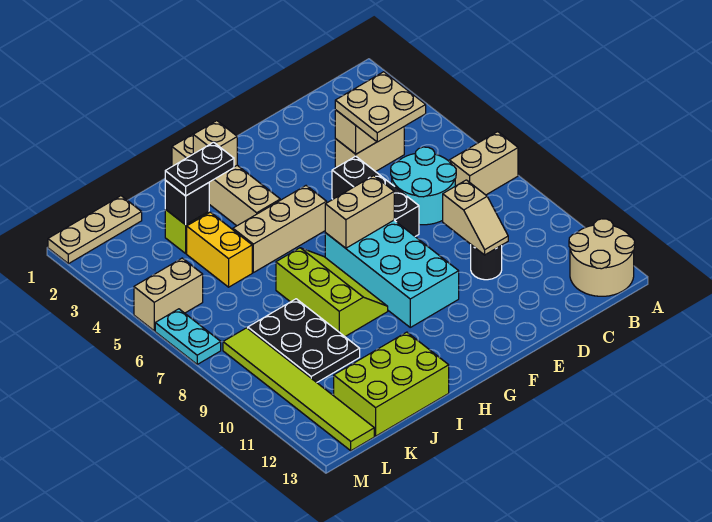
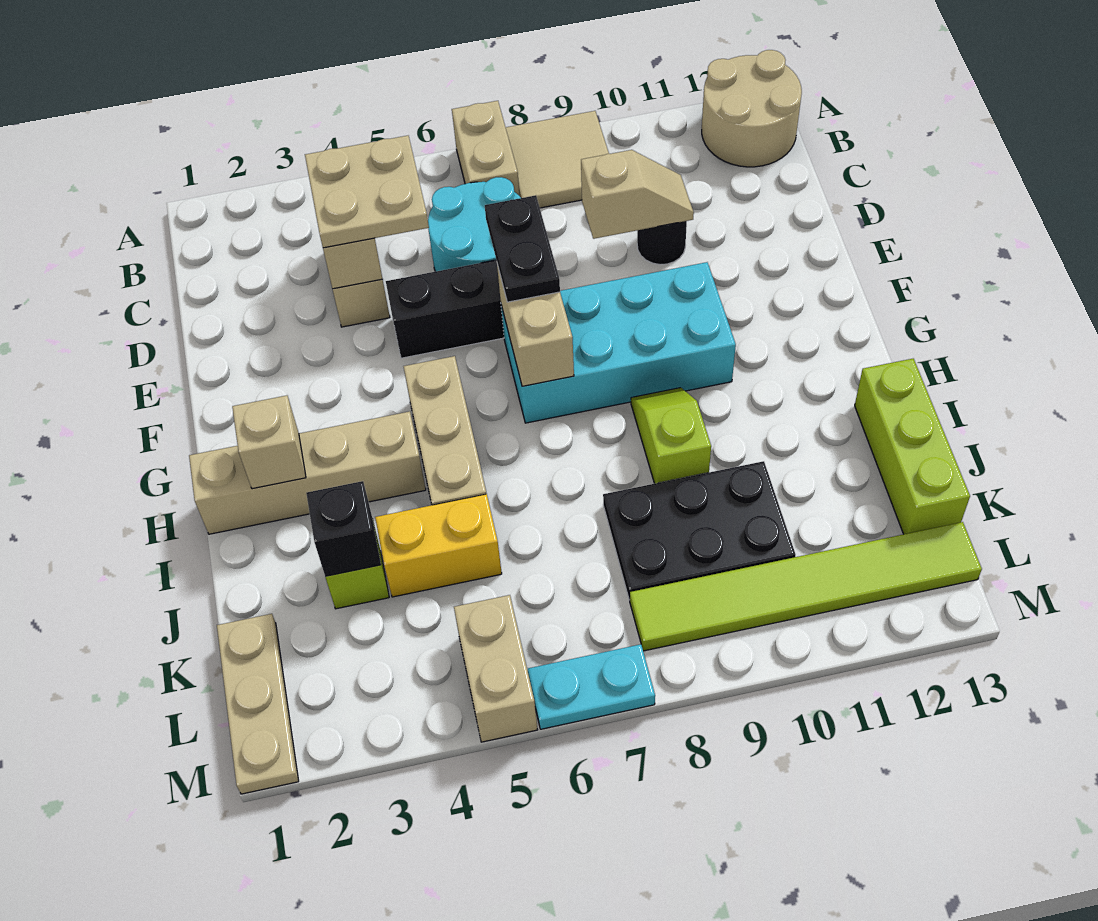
none -> tan 2x2 tile [506,111,609,208]
lime 2x3 slope [276,248,388,336] -> lime 1x2 slope [631,388,711,484]
black 1x2 plate [165,142,234,196] -> black 1x2 plate moved to [485,195,560,302]
lime 2x3 brick [334,332,449,436] -> lime 1x3 brick [855,359,970,534]

